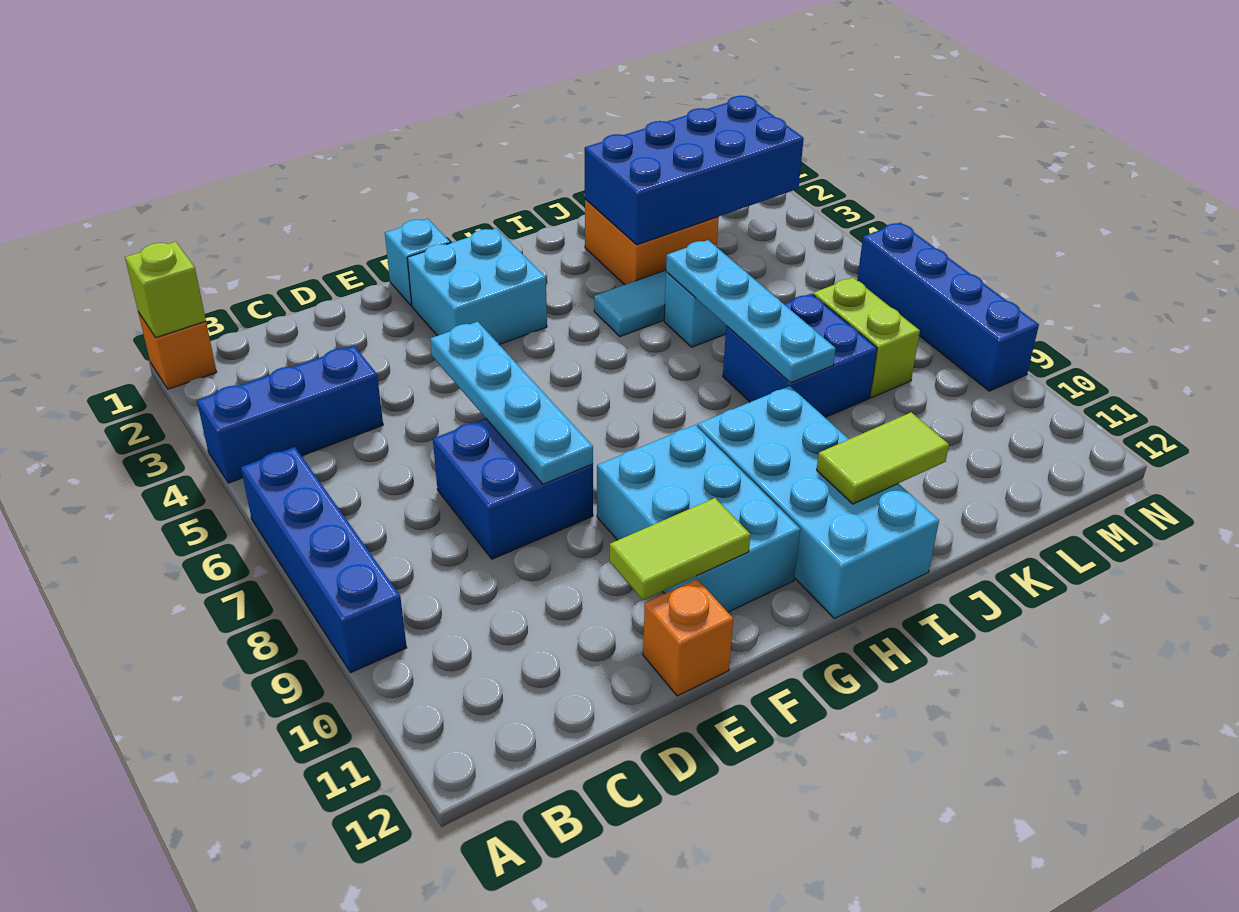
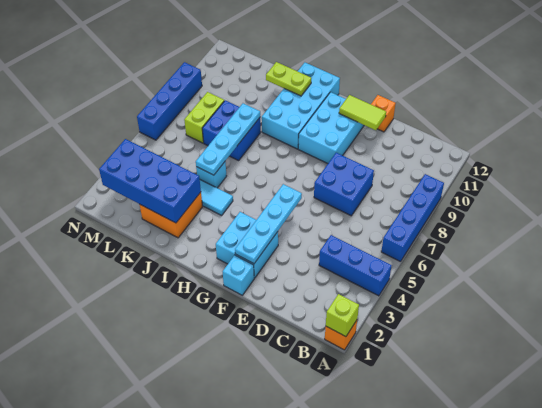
cyan 1x4 plate [430,322,593,484] -> cyan 1x4 plate moved to [235,184,302,264]
lime 1x2 tile [817,412,949,504] -> lime 1x2 plate [266,62,311,96]

